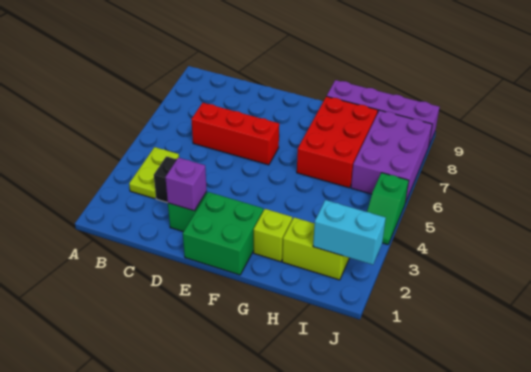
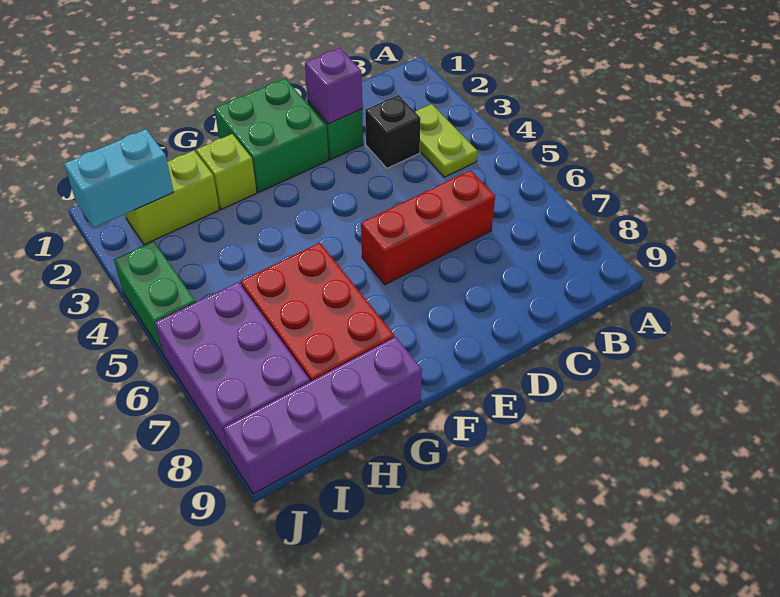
green 1x2 slope [367,173,409,245] -> green 1x2 brick [114,241,195,354]

